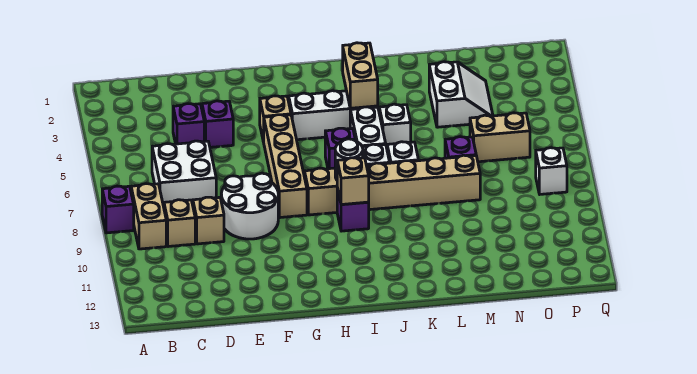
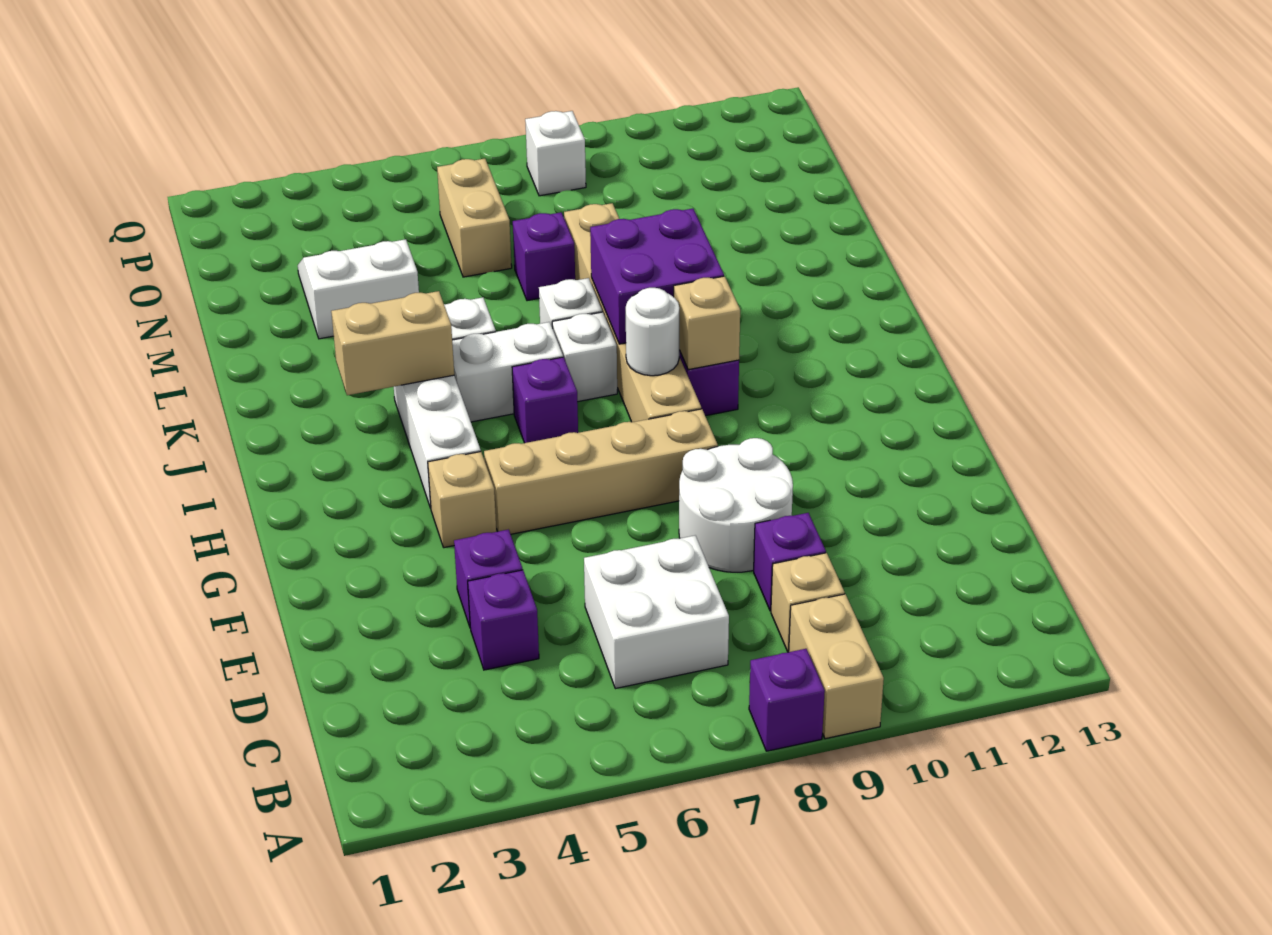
tan 1x2 brick [131,184,166,249] -> tan 1x2 brick turned to [789,594,884,739]
tan 1x1 brick [193,197,224,244] -> purple 1x1 brick [754,513,826,611]
none -> purple 2x2 brick [590,209,724,344]

